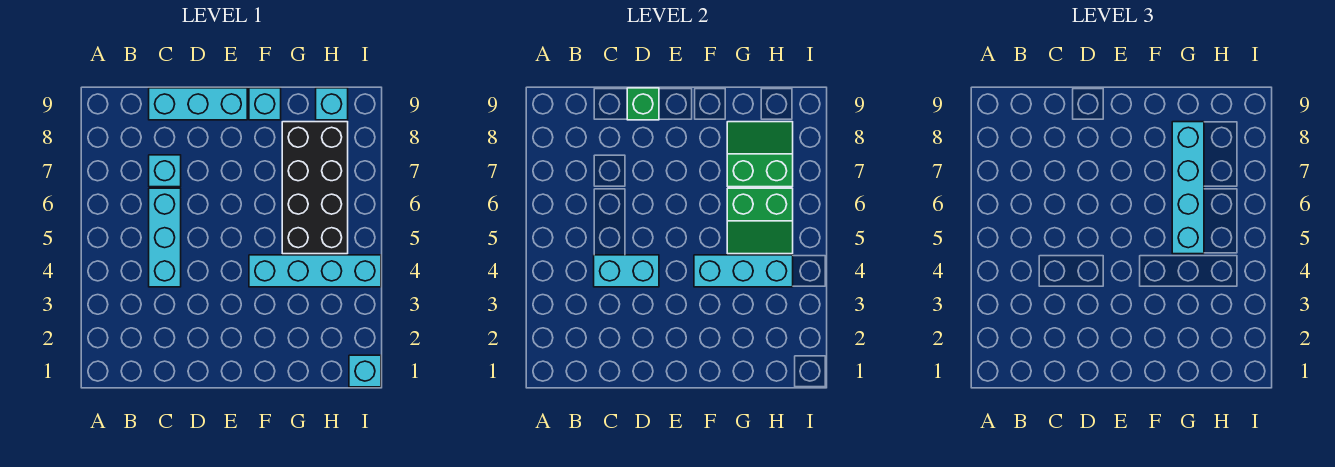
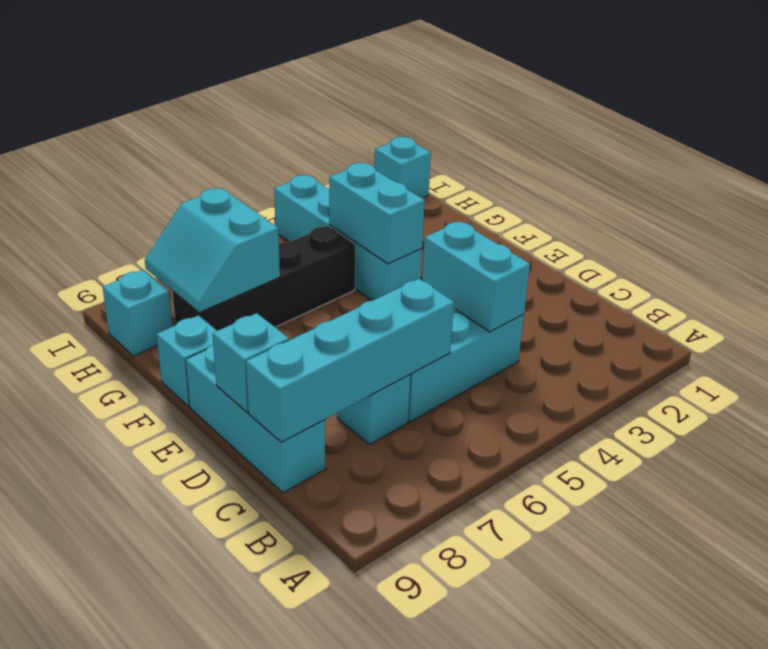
green 1x1 brick [627,88,659,120] -> cyan 1x1 brick [213,313,289,412]
cyan 1x3 brick [694,255,793,287] -> cyan 1x2 brick [329,163,425,264]
black 2x4 brick [282,122,348,254] -> black 1x4 brick [173,226,355,331]
green 2x2 slope [727,188,793,254] -> none
cyan 1x4 brick [1172,122,1204,254] -> cyan 1x4 brick moved to [246,279,454,442]
green 2x2 slope [727,122,793,187] -> cyan 2x2 slope [145,188,280,313]

